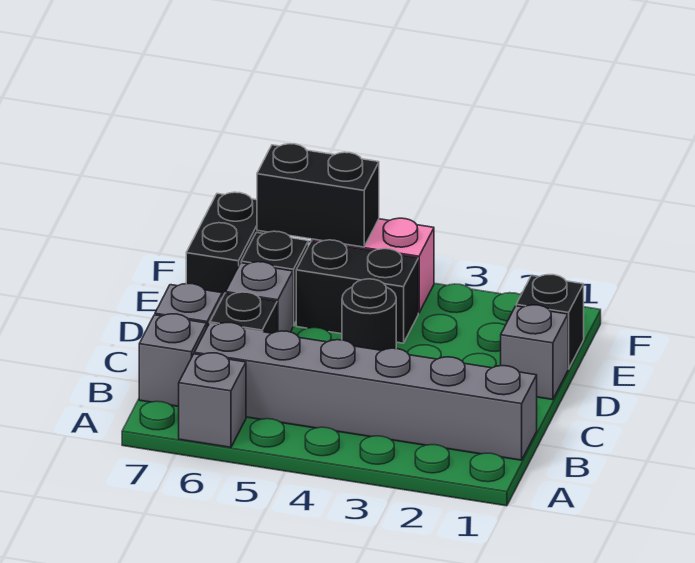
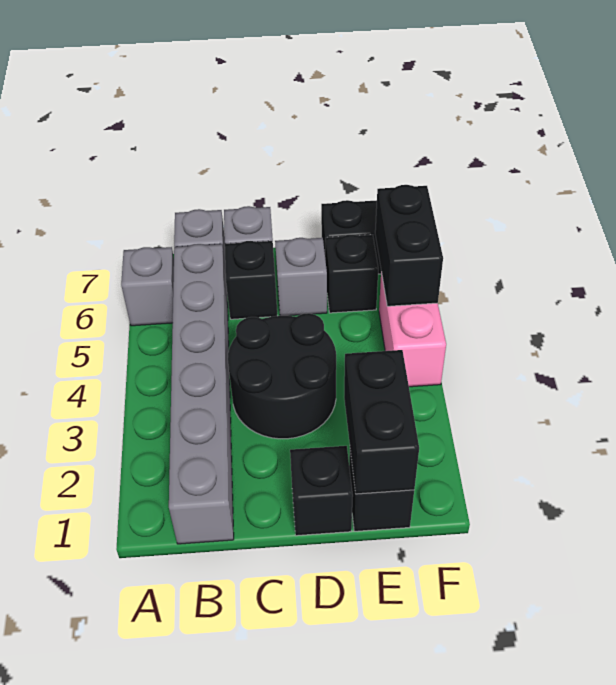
grey 1x1 brick [501,305,568,400] -> black 1x1 brick [290,446,353,536]
black 1x1 round brick [342,279,396,350] -> black 2x2 round brick [228,313,336,439]
black 1x2 brick [296,240,418,343] -> black 1x2 brick moved to [344,350,419,494]

